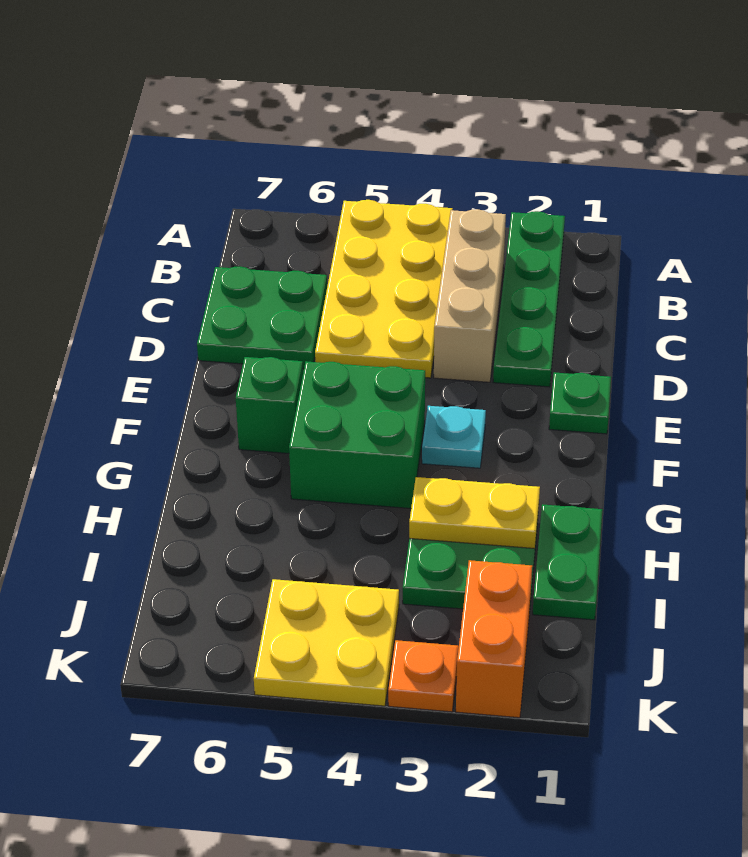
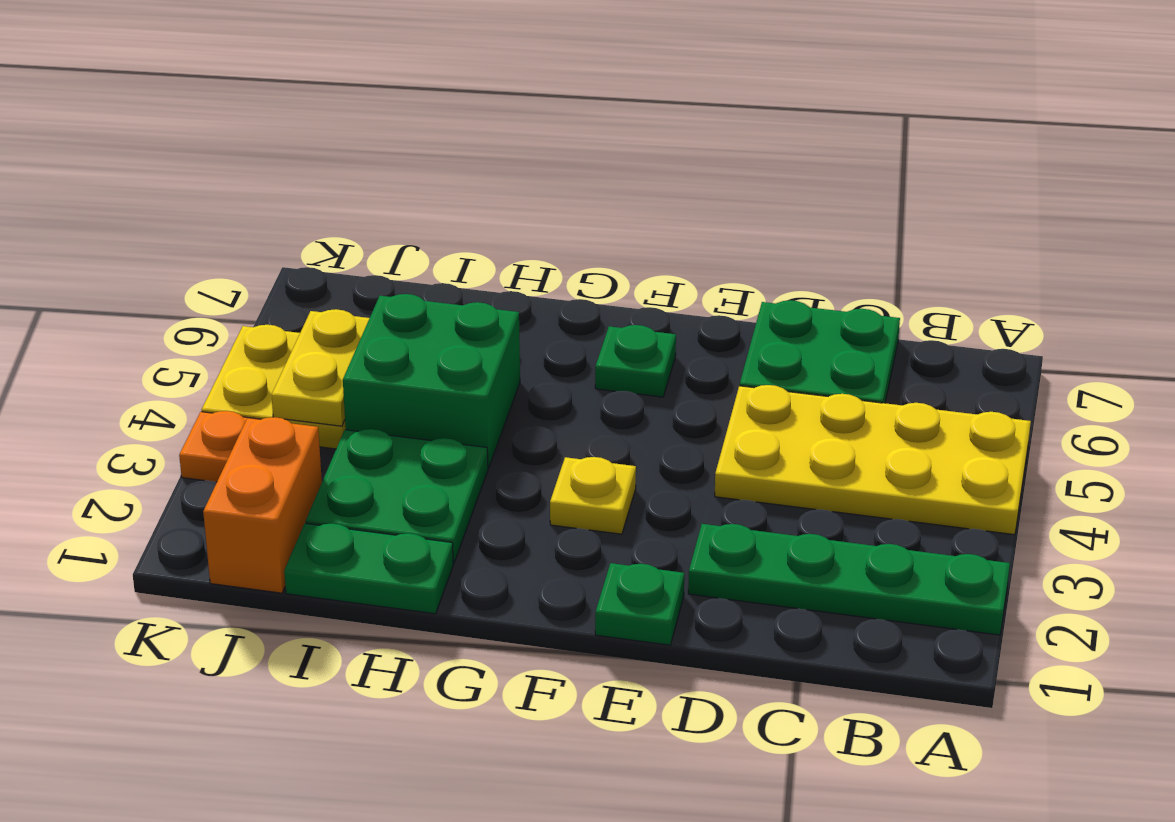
tan 1x3 brick [434,209,506,382] -> none
cyan 1x1 plate [422,406,486,468] -> yellow 1x1 plate [550,457,636,534]
green 2x2 brick [289,361,425,508] -> green 2x2 brick moved to [343,294,520,468]
green 1x1 brick [236,357,303,453] -> green 1x1 plate [595,325,676,397]
yellow 1x2 plate [409,477,540,549] -> yellow 1x2 plate moved to [271,309,369,426]
orange 1x2 brick [456,560,532,718] -> orange 1x2 brick turned to [203,417,322,593]

